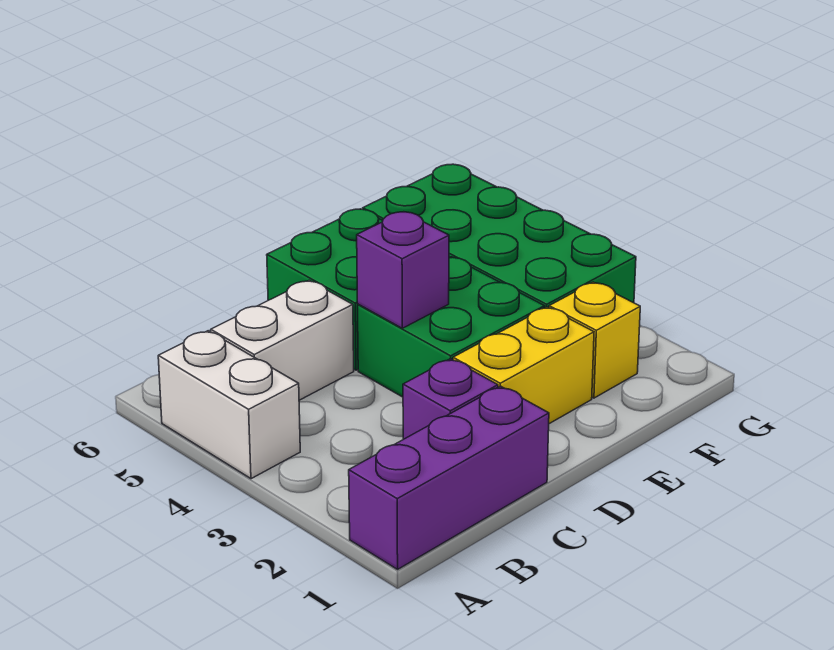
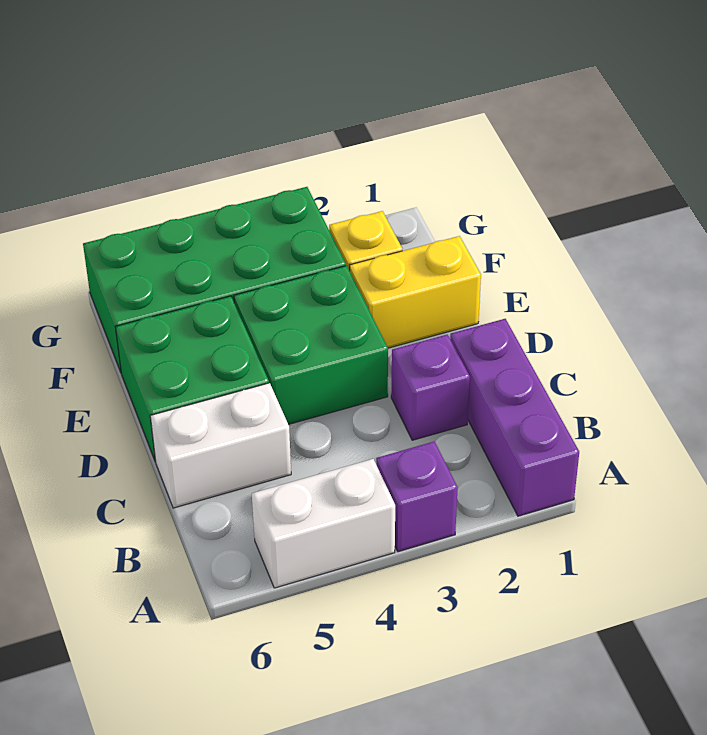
white 1x2 brick [211,280,354,400] -> white 1x2 brick turned to [150,383,291,508]
yellow 1x2 brick [453,307,594,424] -> yellow 1x2 brick turned to [350,236,481,348]
purple 1x1 brick [357,212,449,328] -> purple 1x1 brick moved to [376,441,458,552]

